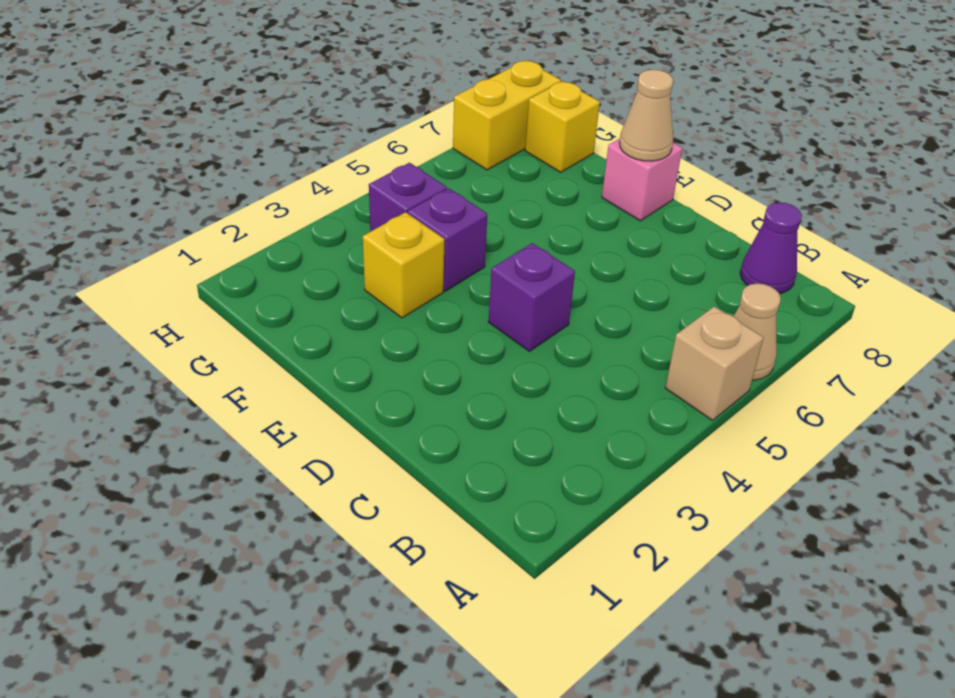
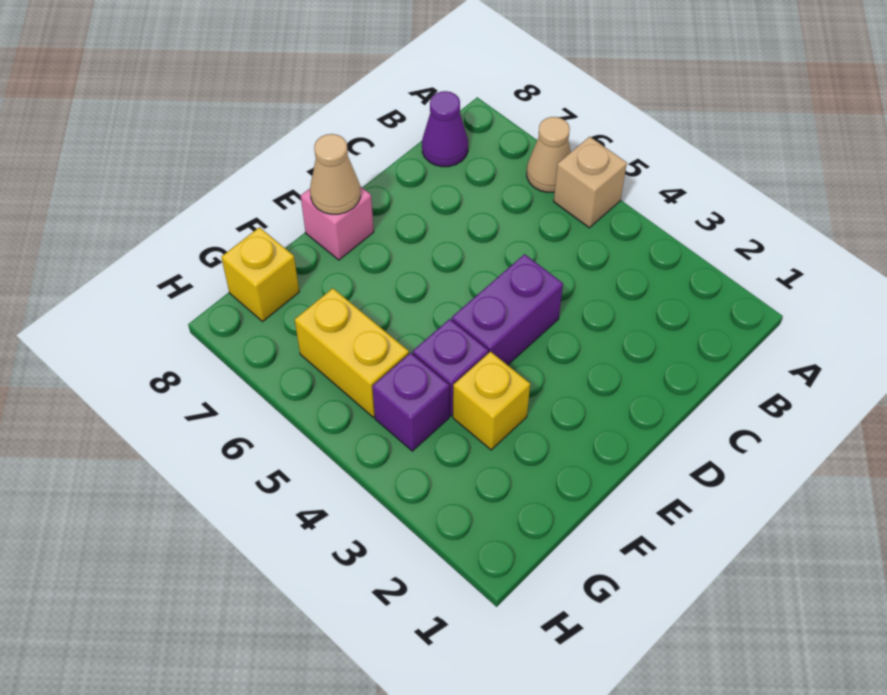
purple 1x1 brick [488,243,575,351] -> purple 1x2 brick [452,254,563,365]
yellow 1x2 brick [453,60,561,170] -> yellow 1x2 brick moved to [295,288,409,417]

